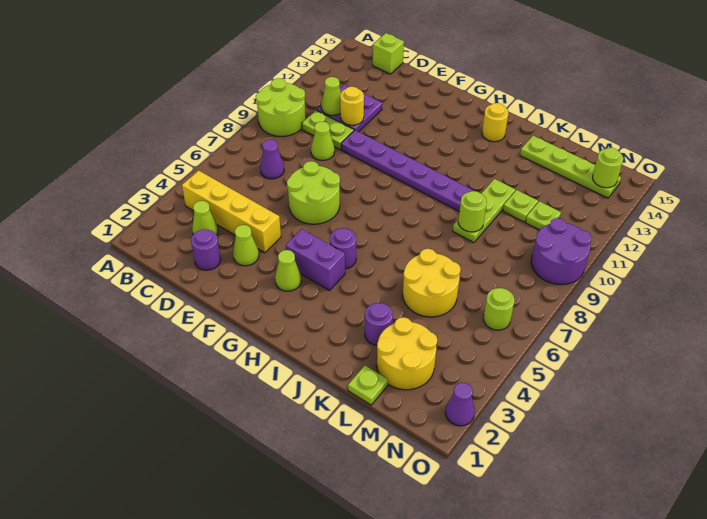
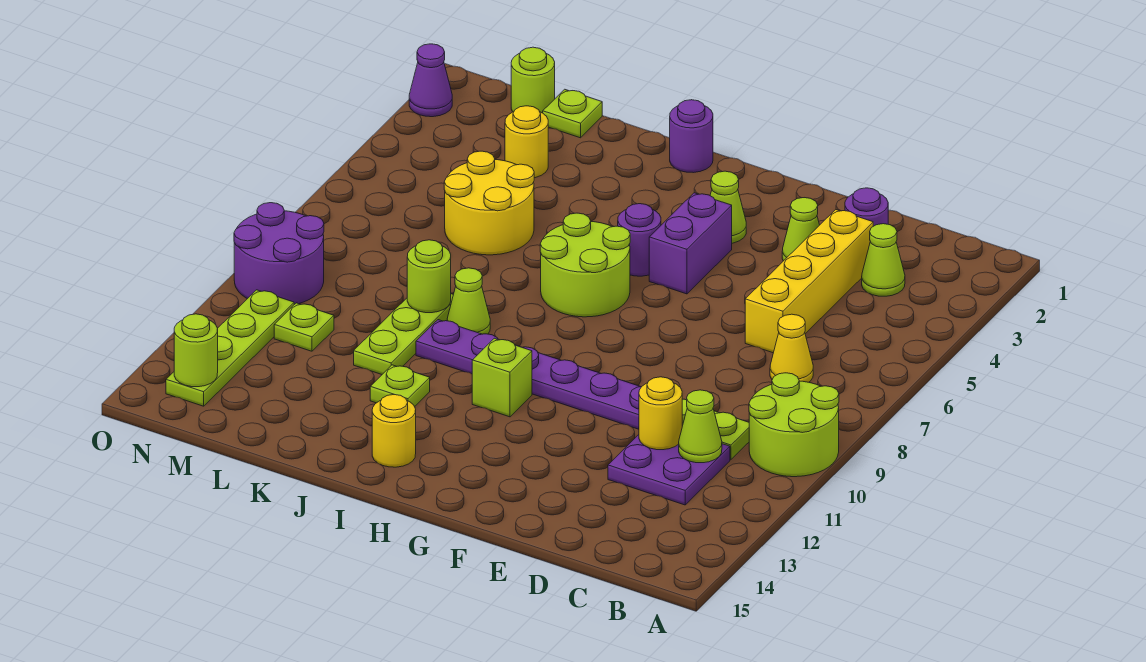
yellow 1x4 brick [182,170,281,253] -> yellow 1x4 brick turned to [745,210,873,353]
purple 1x1 cone [260,140,284,179] -> yellow 1x1 cone [770,314,813,382]
lime 1x1 brick [373,33,404,74] -> lime 1x1 brick moved to [472,338,532,417]
lime 1x1 cone [311,122,335,160] -> lime 1x1 cone moved to [447,268,490,334]
lime 2x2 round brick [287,161,340,224] -> lime 2x2 round brick moved to [540,213,630,317]
purple 1x2 brick [286,229,345,290] -> purple 1x2 brick turned to [649,193,732,294]
purple 1x1 round brick [365,303,393,345] -> purple 1x1 round brick moved to [670,100,713,173]
lime 1x4 plate [520,136,621,198] -> lime 1x4 plate turned to [166,290,294,406]
yellow 2x2 round brick [377,317,437,390] -> yellow 1x1 round brick [505,106,548,178]
lime 1x1 plate [503,190,538,222] -> lime 1x1 plate moved to [370,365,430,407]
lime 1x1 round brick [483,288,514,330] -> lime 1x1 round brick moved to [511,47,555,113]

